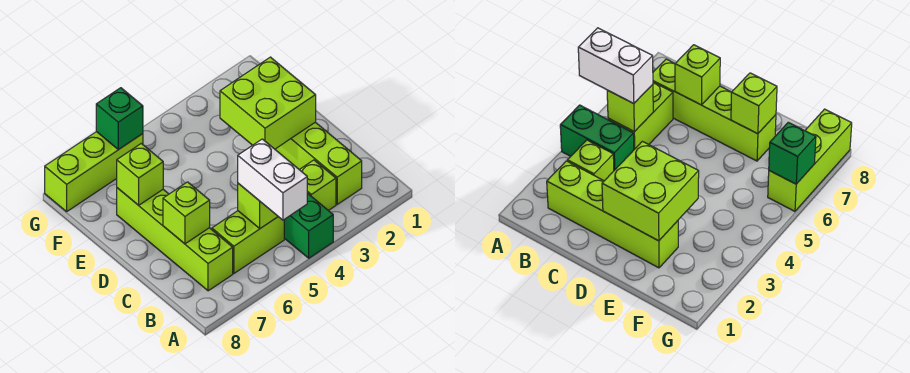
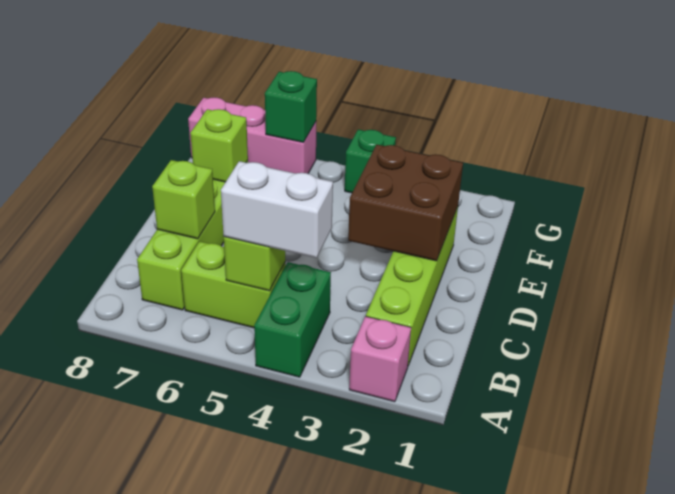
none -> pink 1x1 brick [349,316,411,402]
white 1x2 brick [238,139,307,220] -> white 1x2 brick turned to [221,161,333,258]
lime 1x1 brick [299,160,336,211] -> none
lime 2x2 brick [220,57,316,149] -> brown 2x2 brick [348,144,463,261]
none -> green 1x1 brick [345,129,396,193]
lime 1x3 brick [45,132,143,212] -> pink 1x3 brick [188,97,316,173]

